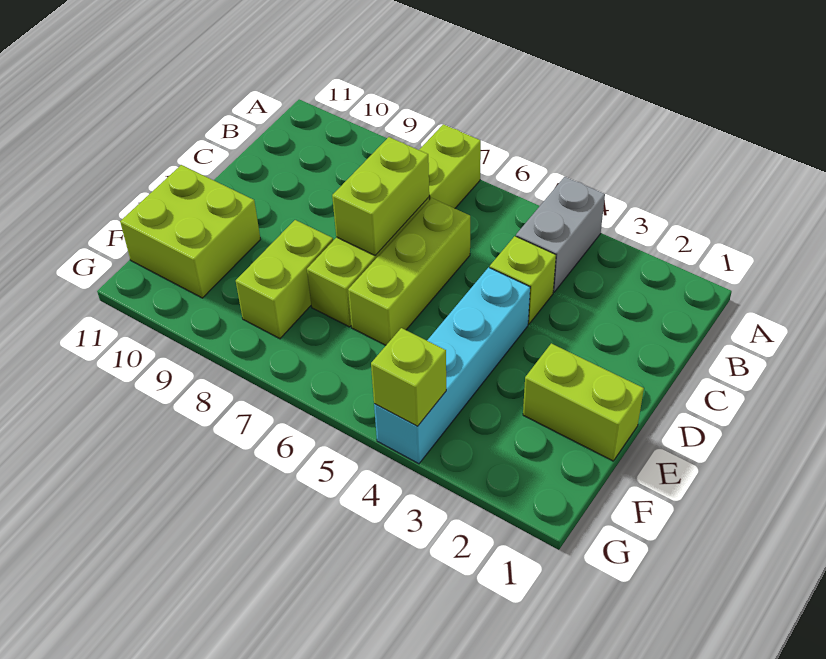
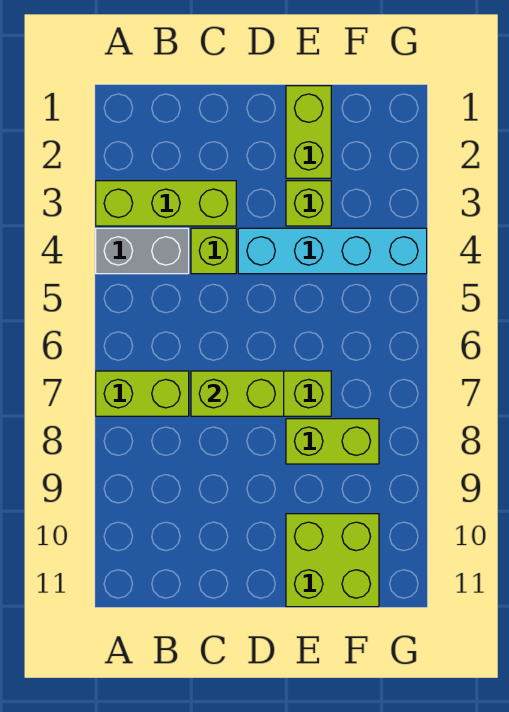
lime 1x3 brick [348,198,470,345] -> lime 1x3 brick moved to [96,181,236,226]
lime 1x1 brick [371,328,446,426] -> lime 1x1 brick moved to [286,181,331,226]

